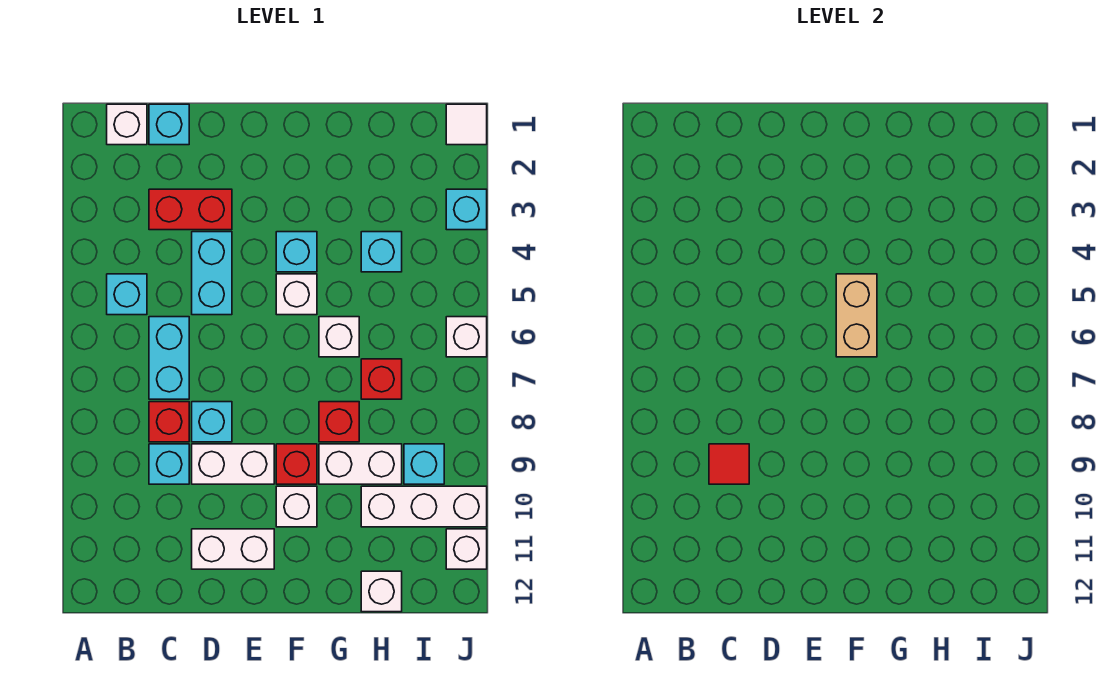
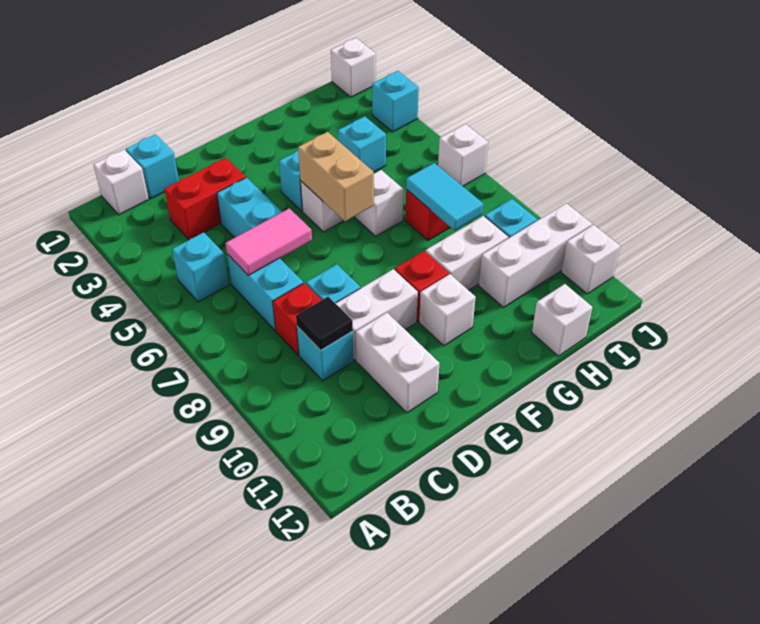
none -> pink 1x2 tile [226,208,312,275]
red 1x1 tile [709,444,749,484] -> black 1x1 tile [296,297,353,350]
white 1x2 brick [192,529,274,569] -> white 1x2 brick turned to [356,313,439,413]
red 1x1 brick [319,402,359,442] -> none
none -> cyan 1x2 tile [406,163,483,230]
white 1x1 tile [446,104,487,145] -> white 1x1 brick [331,38,376,97]

